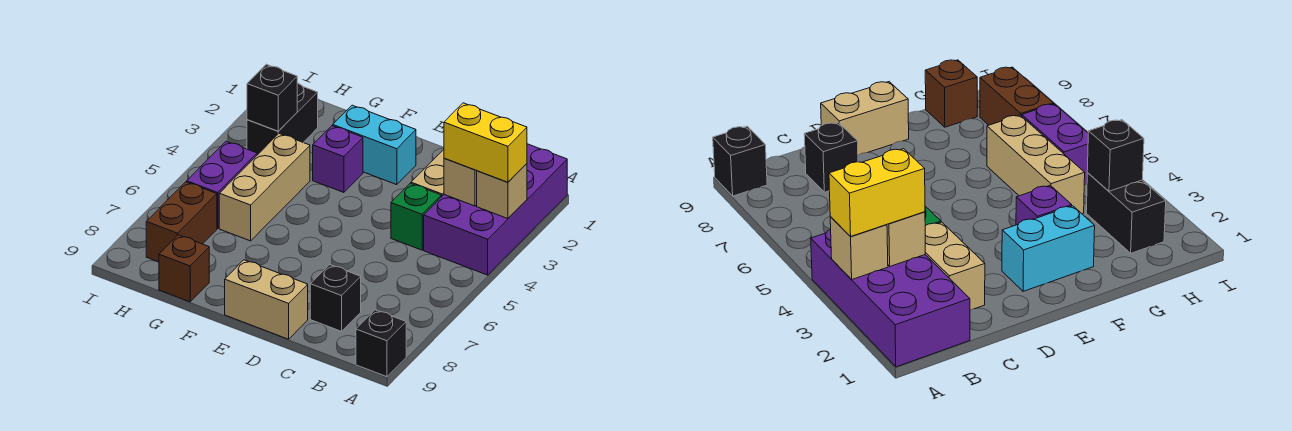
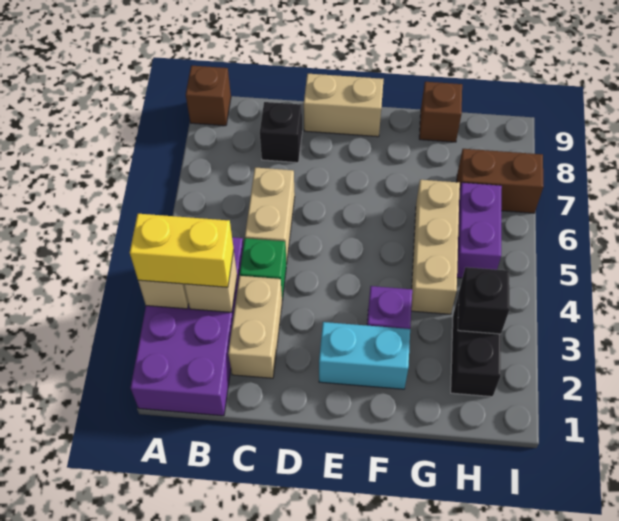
black 1x1 brick [356,310,406,377] -> brown 1x1 brick [186,66,231,126]
none -> tan 1x2 brick [245,167,295,264]
brown 1x2 brick [146,182,217,262] -> brown 1x2 brick turned to [457,149,544,213]

